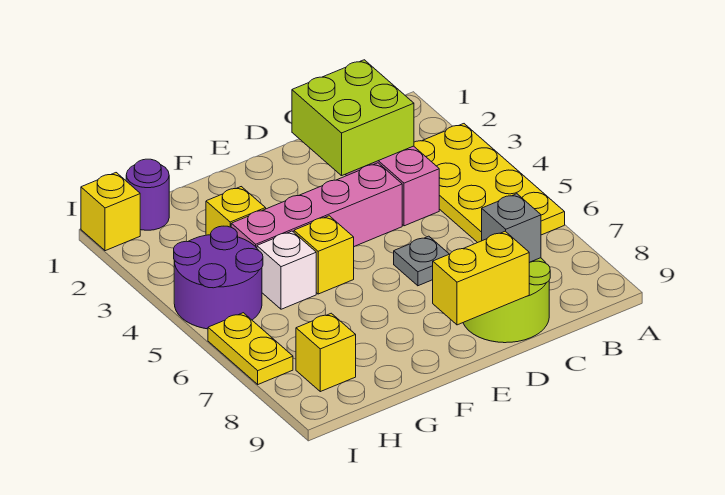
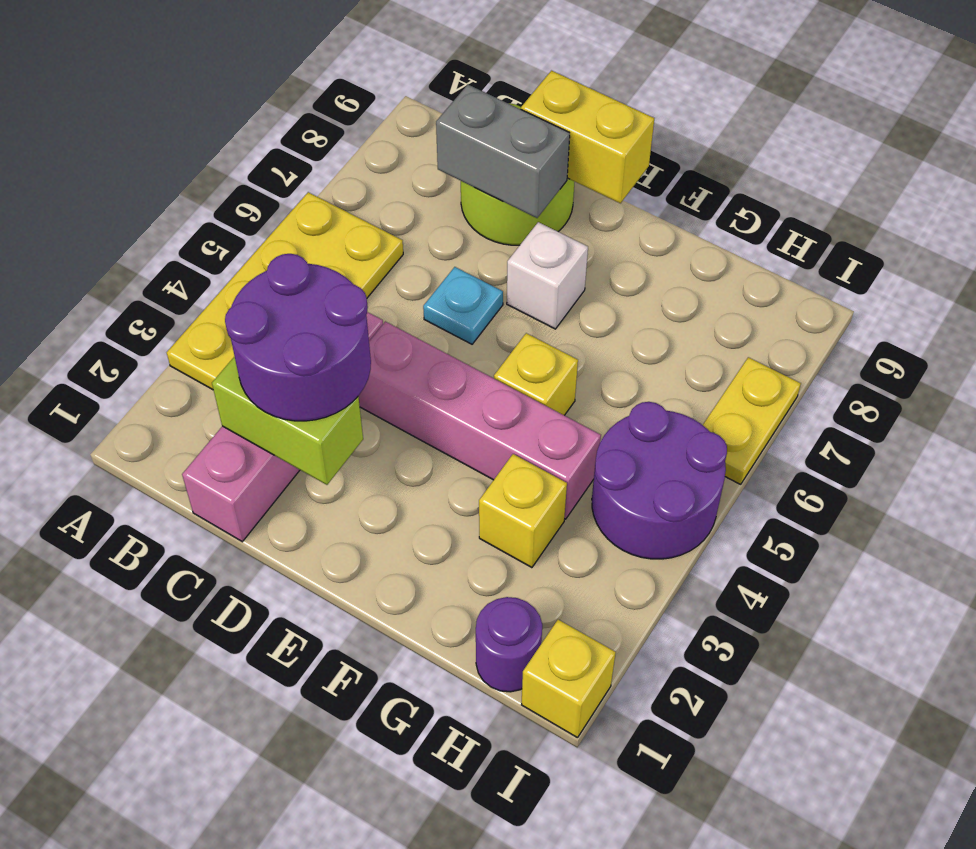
lime 2x2 brick [292,60,414,176] -> lime 1x2 brick [212,356,363,485]
none -> purple 2x2 round brick [225,254,371,421]
grey 1x1 brick [482,194,541,262] -> grey 1x2 brick [436,85,570,218]
grey 1x1 plate [394,236,449,286] -> cyan 1x1 plate [423,267,503,344]
white 1x1 brick [257,231,316,309] -> white 1x1 brick moved to [507,222,588,329]
yellow 1x1 brick [296,313,356,392] -> none

